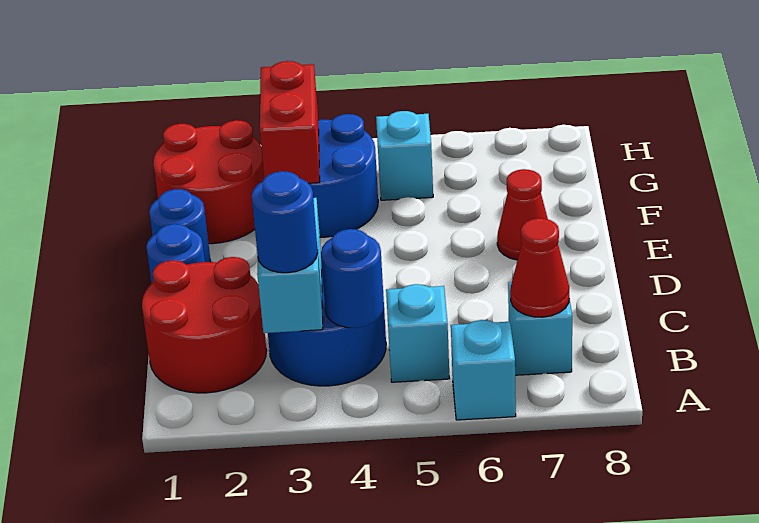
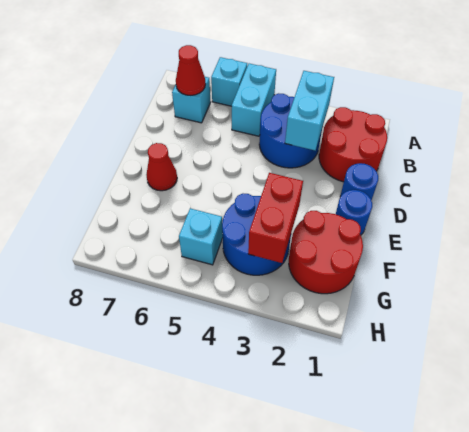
blue 1x1 round brick [252,171,318,273] -> none
blue 1x1 round brick [321,229,384,328] -> none
cyan 1x1 brick [386,284,450,382] -> cyan 1x2 brick [232,64,276,136]

